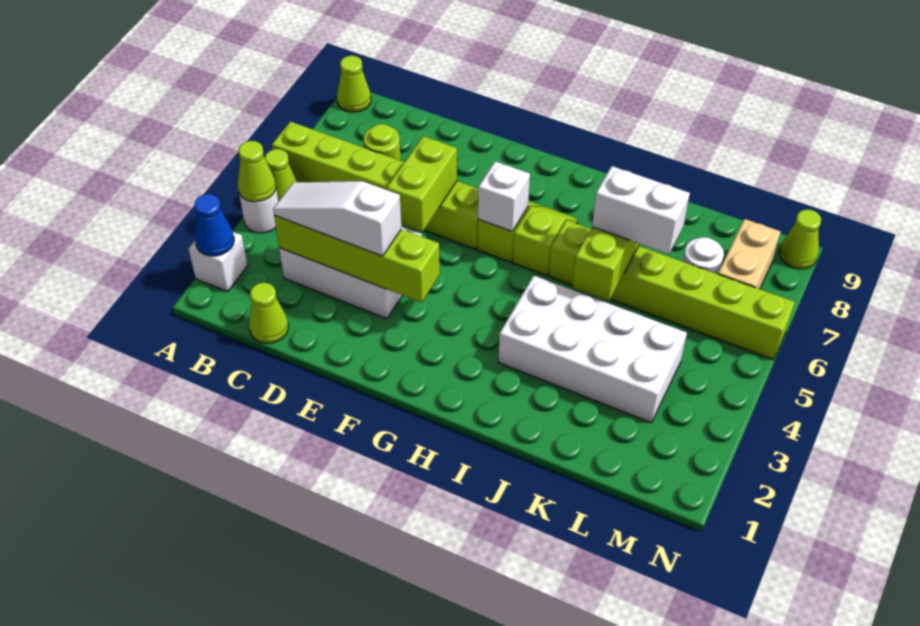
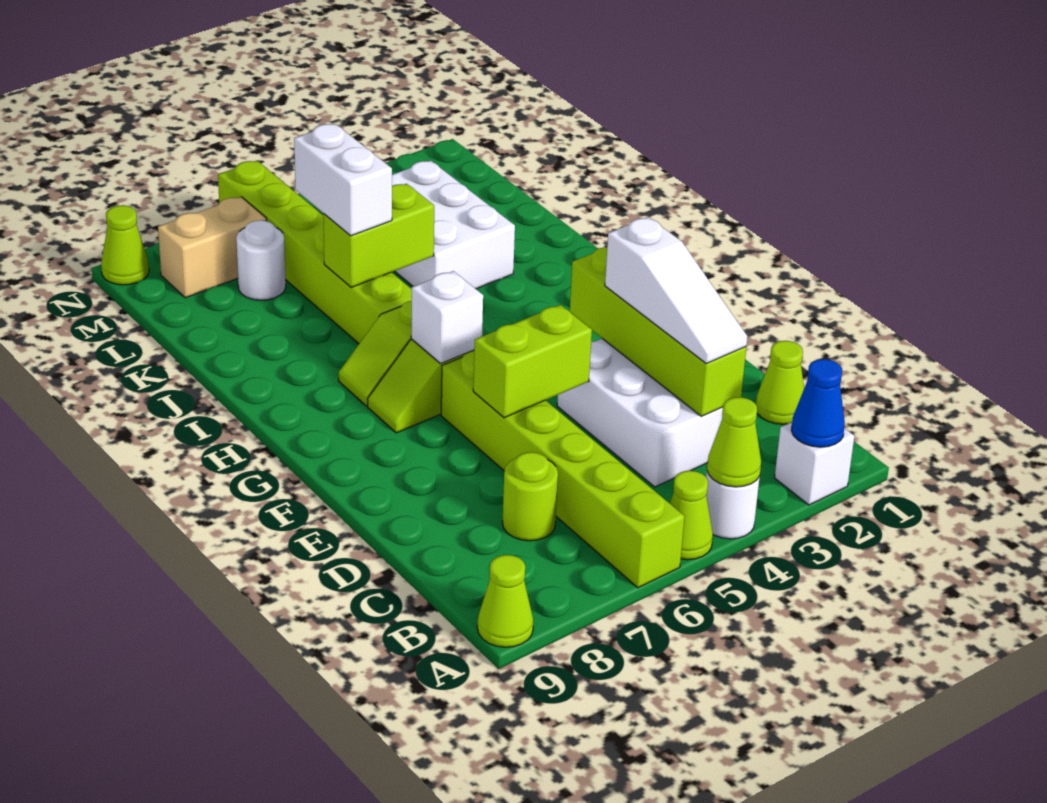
white 2x4 brick [498,276,687,423] -> white 2x3 brick [392,161,515,289]

